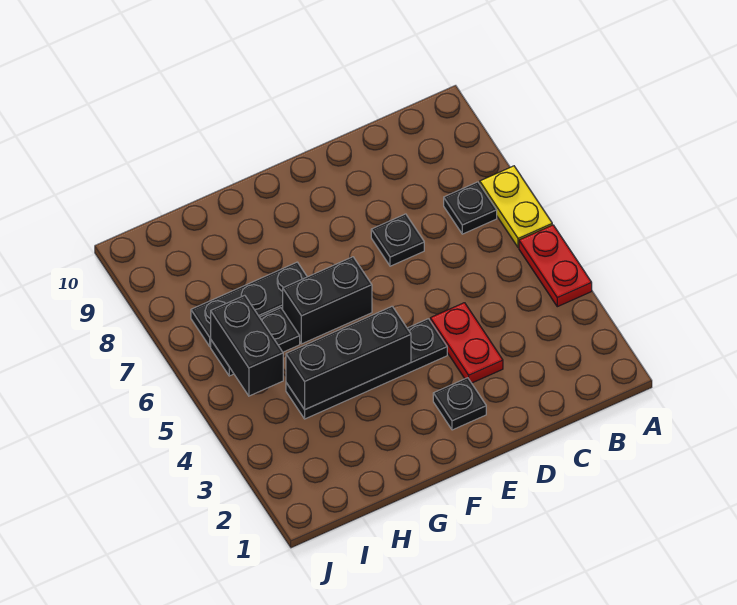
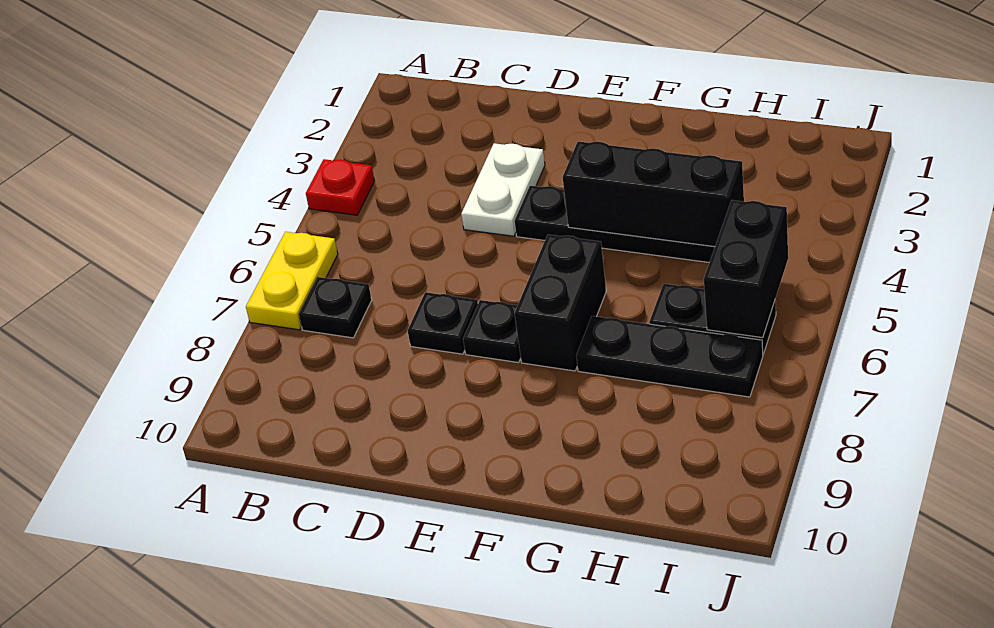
red 1x2 plate [519,225,592,307] -> red 1x1 plate [306,159,374,215]
red 1x2 plate [430,303,503,383] -> white 1x2 plate [461,143,545,236]
black 1x1 plate [433,378,486,430] -> black 1x1 plate moved to [463,300,521,362]
black 1x2 brick [283,257,372,344] -> black 1x2 brick turned to [514,235,606,371]

